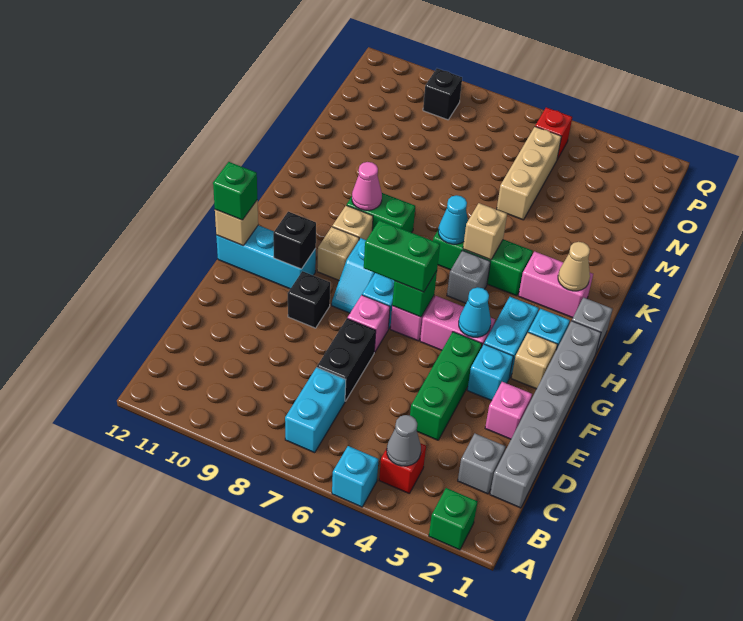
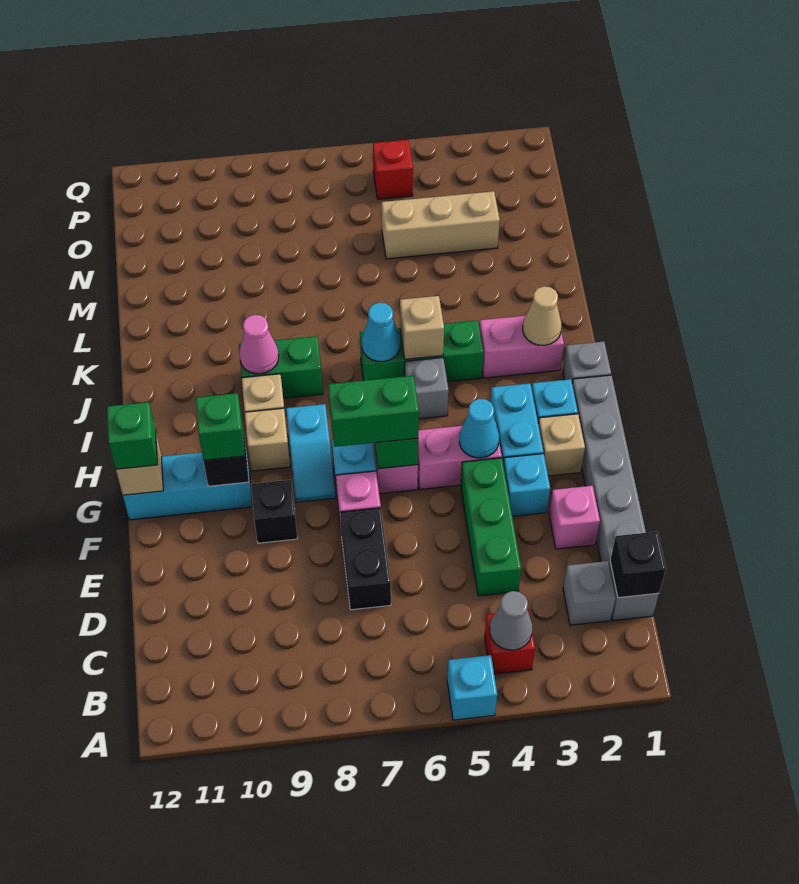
green 1x1 brick [429,488,478,550] -> green 1x1 brick moved to [196,393,245,460]
cyan 1x2 brick [285,367,346,453] -> none
tan 1x3 brick [497,127,562,220] -> tan 1x3 brick turned to [382,191,500,259]
black 1x1 brick [423,68,462,120] -> black 1x1 brick moved to [610,532,666,598]

